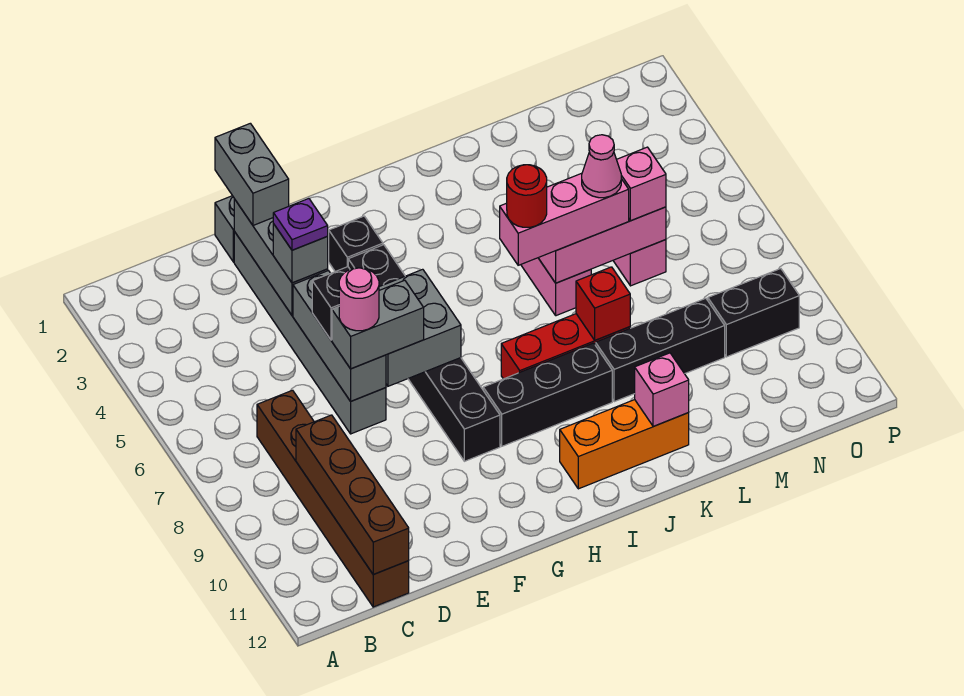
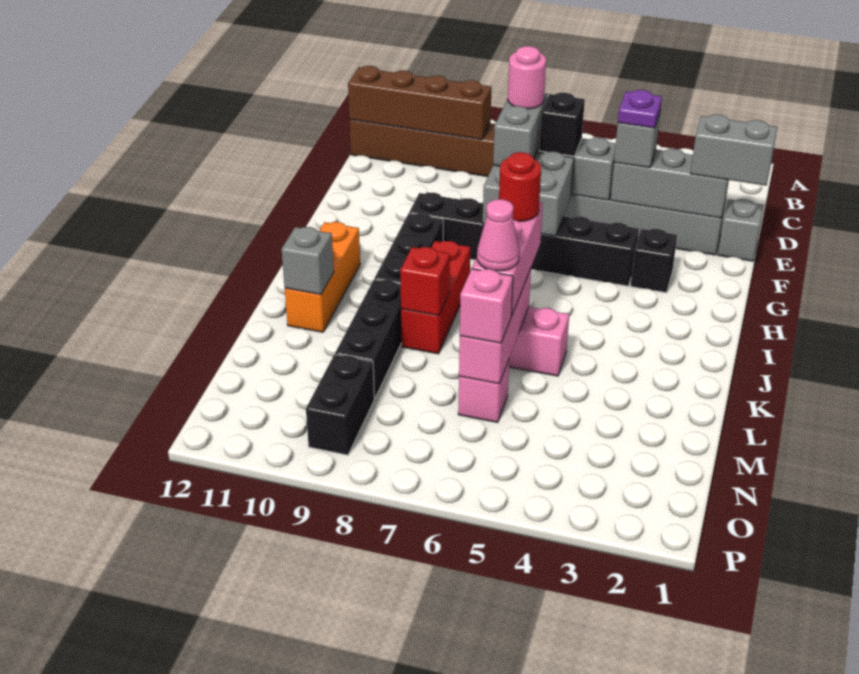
pink 1x1 brick [635,353,689,427] -> grey 1x1 brick [281,227,334,294]

